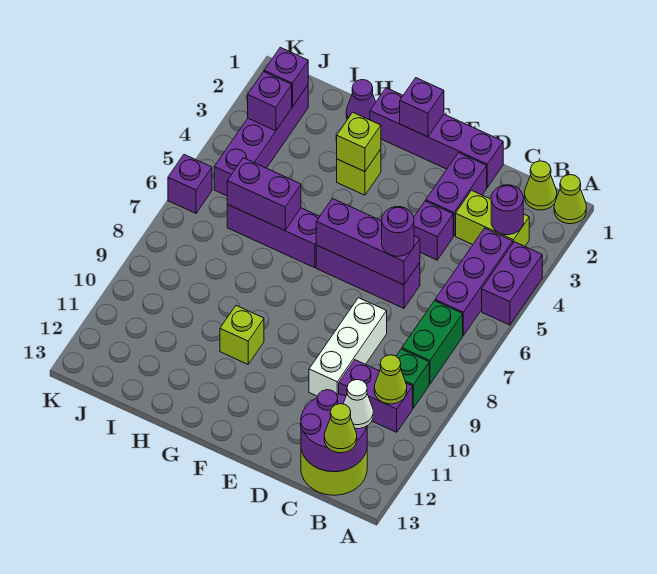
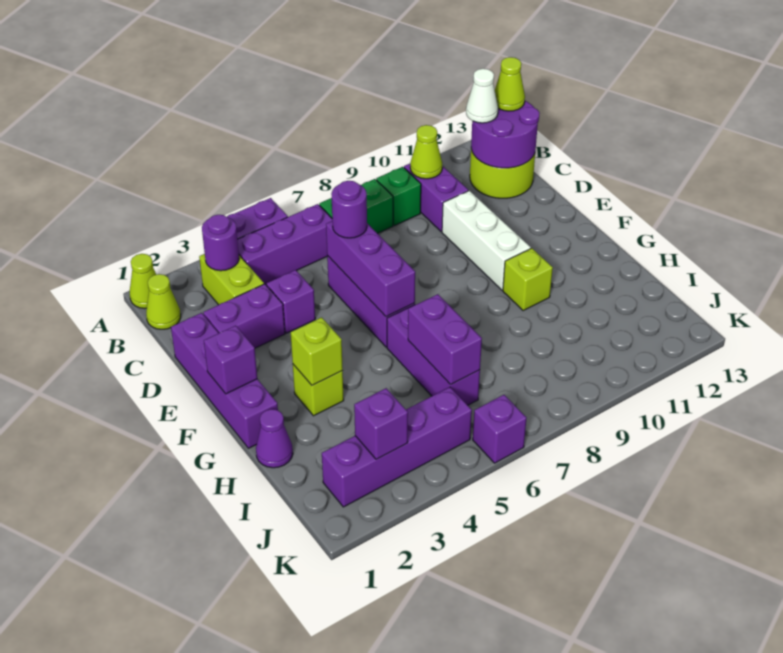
white 1x3 brick [309,298,387,396] -> white 1x3 brick turned to [442,191,531,290]
purple 1x1 brick [264,47,308,107] -> none

